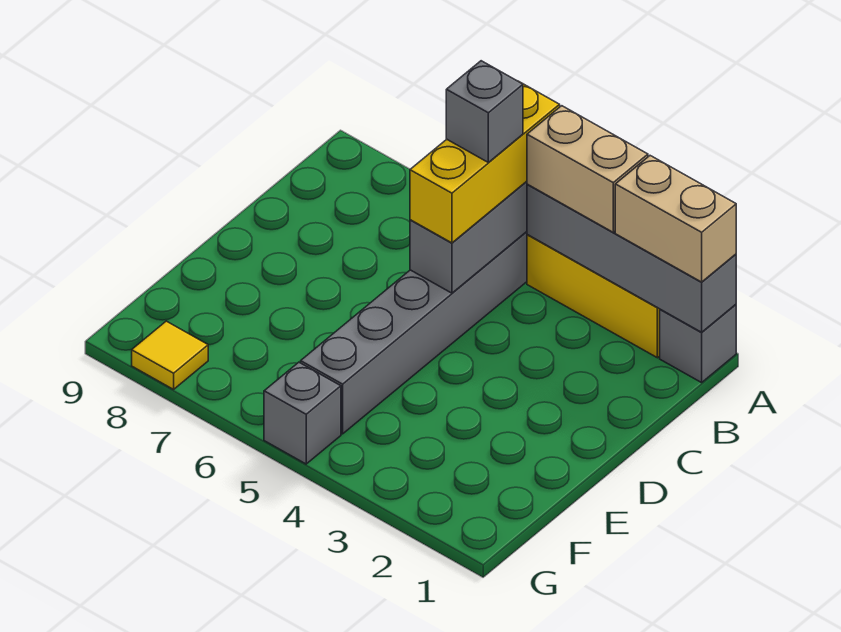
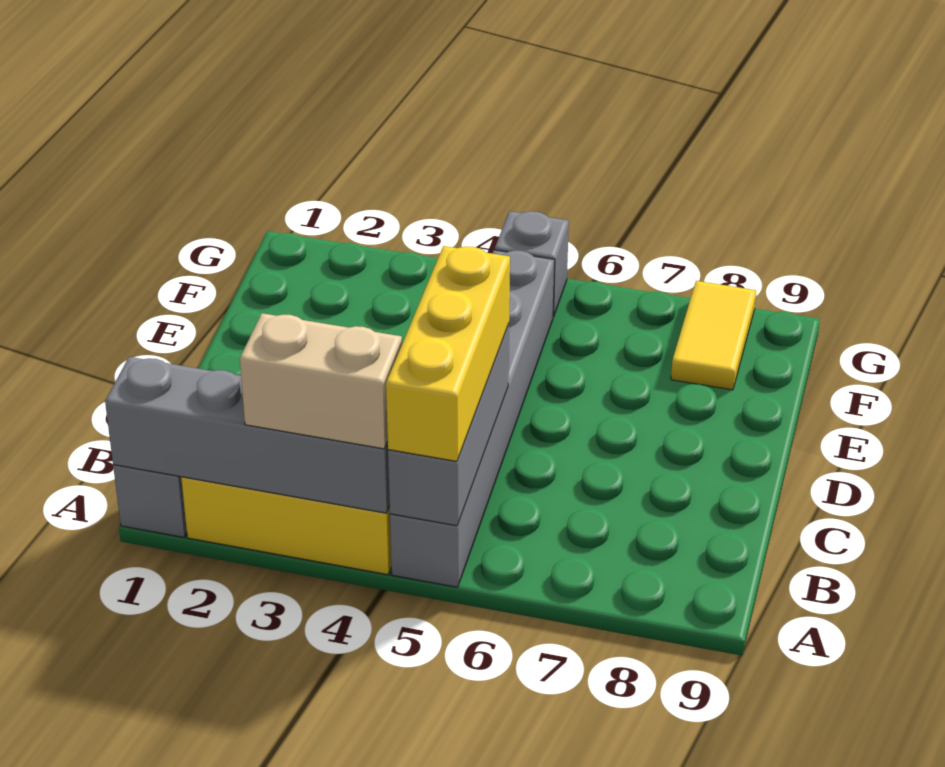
tan 1x2 brick [615,156,736,282] -> none
grey 1x1 brick [446,61,523,162] -> none
yellow 1x1 tile [132,321,208,389] -> yellow 1x2 tile [671,281,756,390]

